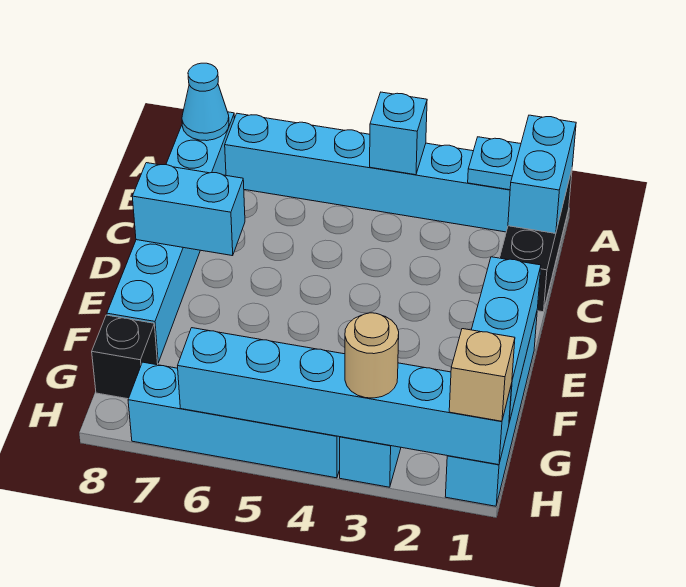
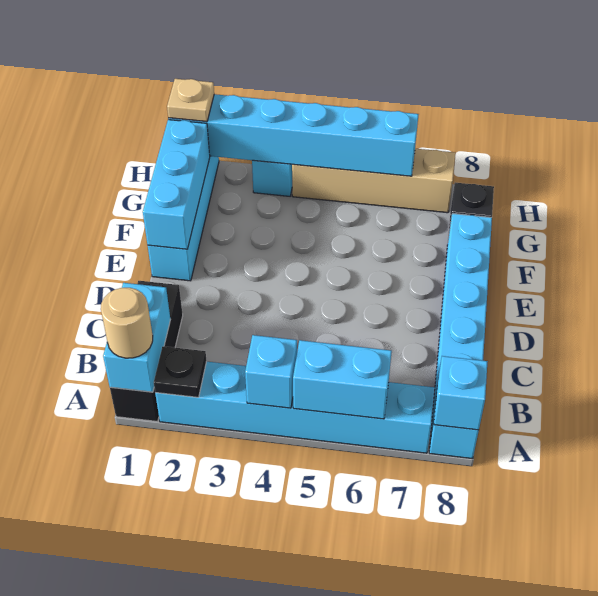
cyan 1x1 plate [468,137,521,190] -> black 1x1 plate [154,346,207,397]
cyan 1x1 cone [182,63,229,141] -> cyan 1x1 brick [434,356,488,430]
cyan 1x2 brick [132,163,245,256] -> cyan 1x2 brick moved to [293,340,392,419]
tan 1x1 brick [449,329,515,421] -> tan 1x1 plate [167,79,214,122]
tan 1x1 round brick [345,313,399,398] -> tan 1x1 round brick moved to [101,288,153,358]
cyan 1x4 brick [128,362,340,478] -> tan 1x4 brick [292,149,455,213]

